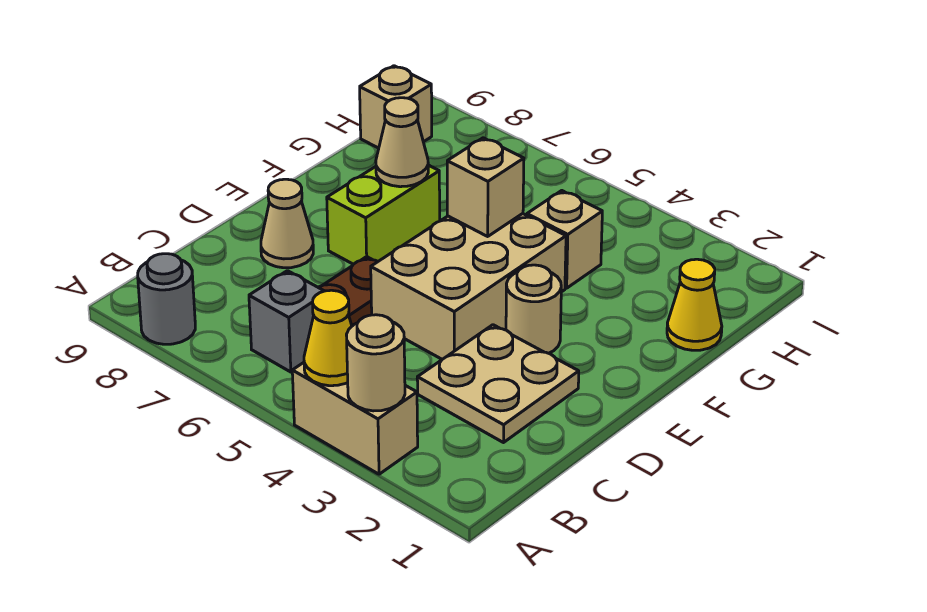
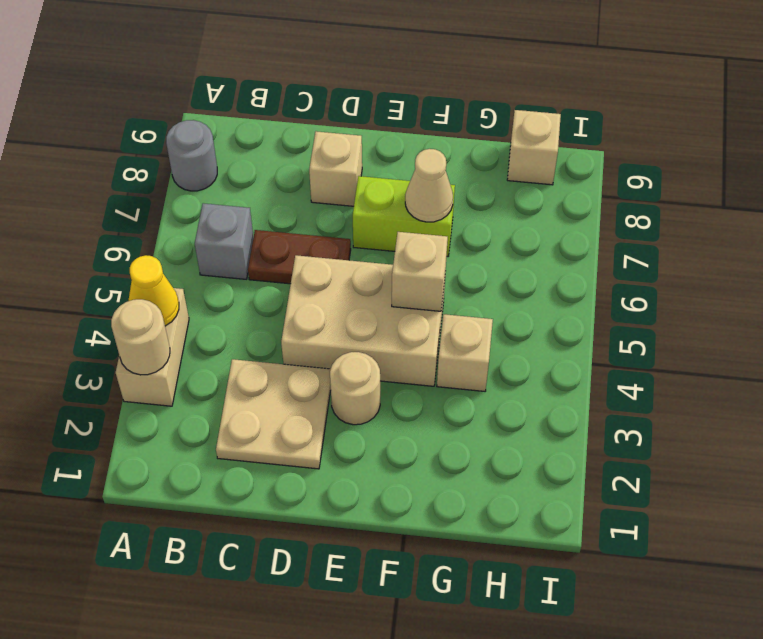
tan 1x1 cone [261,179,313,268] -> tan 1x1 brick [309,131,362,206]
yellow 1x1 cone [667,259,722,350] -> none

